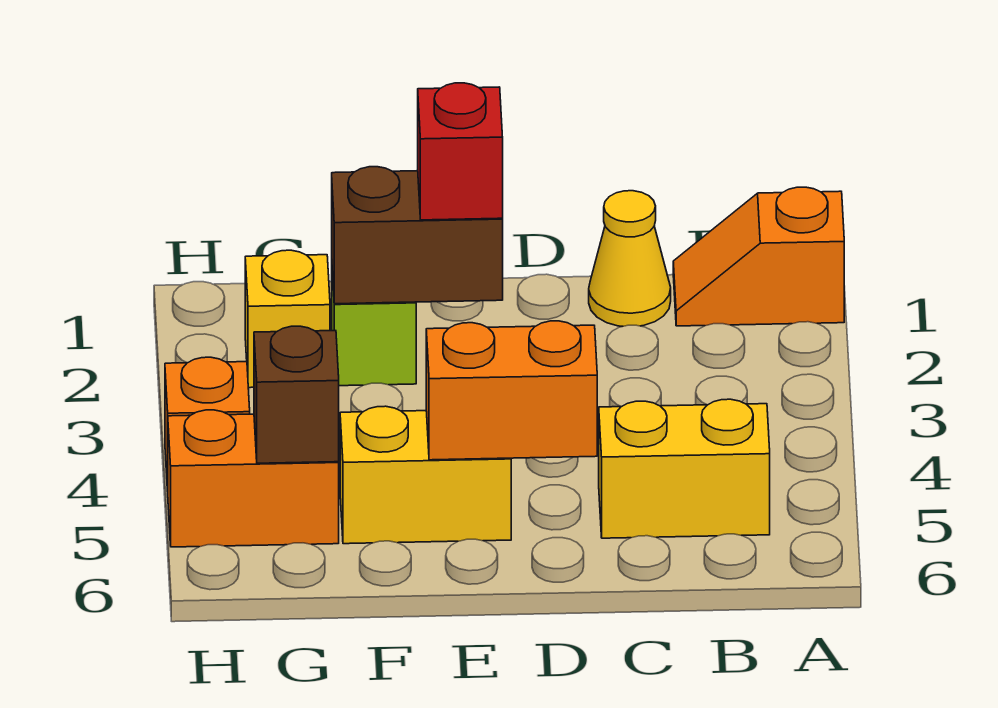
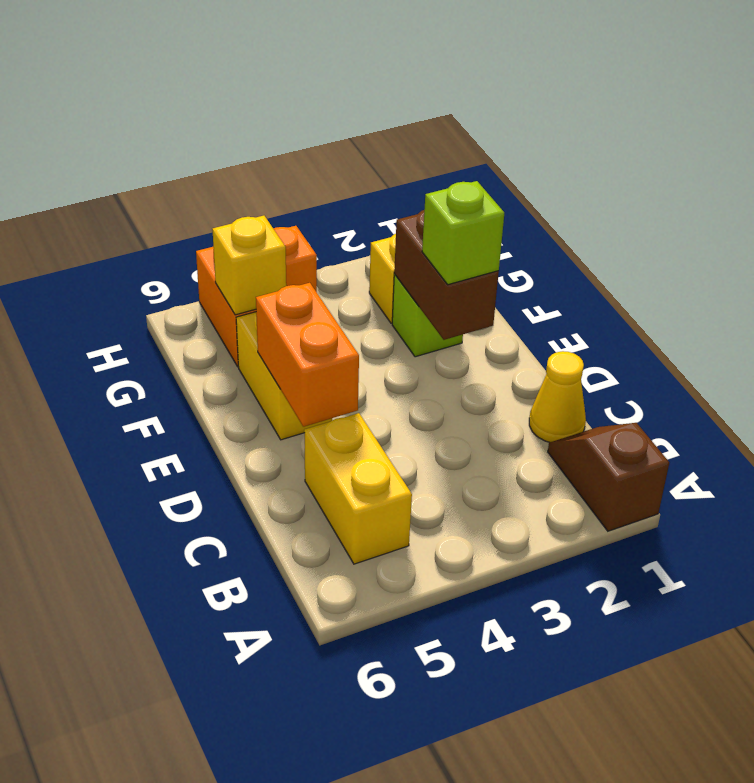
orange 1x2 slope [673,187,844,326] -> brown 1x2 slope [548,423,669,531]
red 1x1 brick [418,83,503,220] -> lime 1x1 brick [422,181,504,285]
brown 1x1 brick [254,326,339,463] -> yellow 1x1 brick [212,216,286,315]

